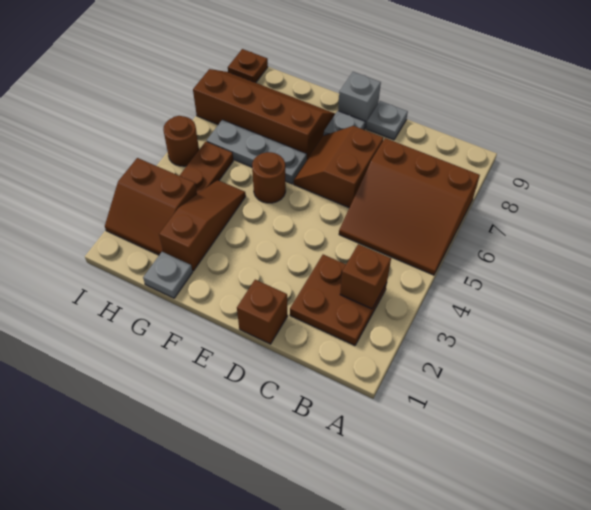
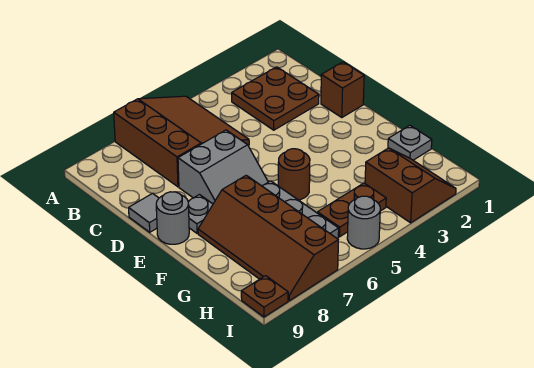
brown 1x1 brick [340,244,391,309] -> none
brown 2x2 slope [294,126,383,208] -> grey 2x2 slope [178,130,268,204]
grey 1x1 plate [366,101,408,140] -> grey 1x1 tile [129,193,159,232]
grey 1x1 brick [338,72,381,128] -> grey 1x1 round brick [156,192,189,244]
brown 1x3 slope [159,180,246,271] -> none
brown 1x1 round brick [163,116,199,166] -> grey 1x1 round brick [347,196,380,249]

